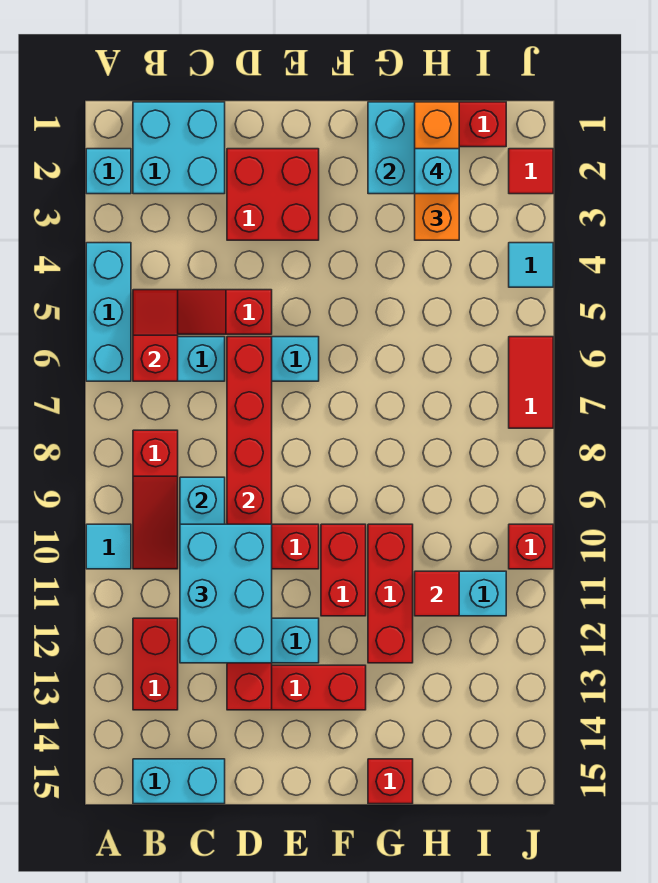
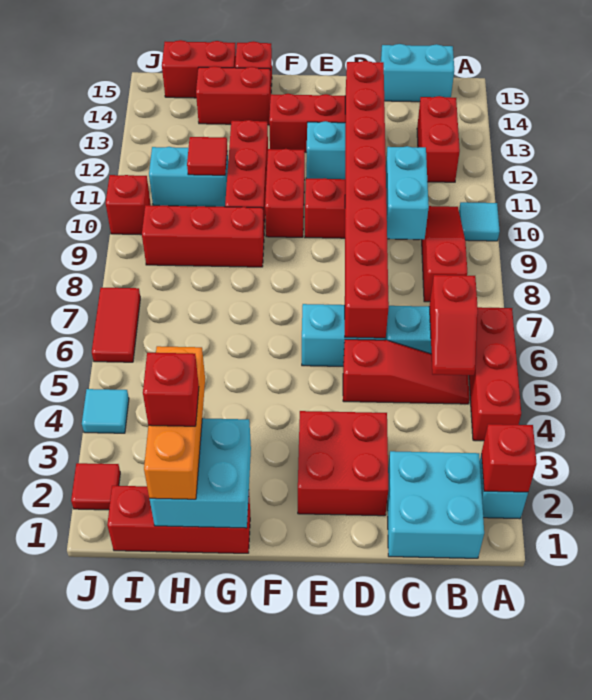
none -> red 1x1 brick [481,424,537,492]
cyan 1x3 brick [86,243,131,381] -> red 1x3 brick [469,307,521,441]
cyan 2x3 brick [180,524,272,663] -> none
none -> red 1x3 brick [142,205,264,267]
none -> red 1x2 brick [196,66,271,125]
cyan 1x1 brick [415,149,459,194] -> red 1x1 brick [143,353,199,426]
none -> red 1x2 brick [162,40,236,98]

